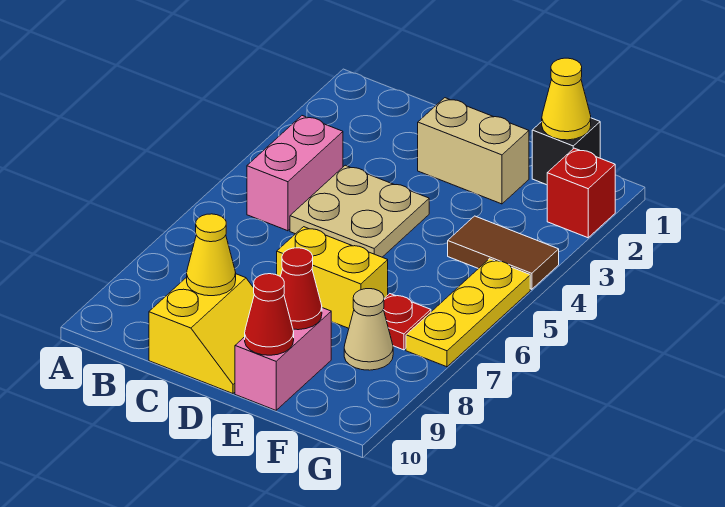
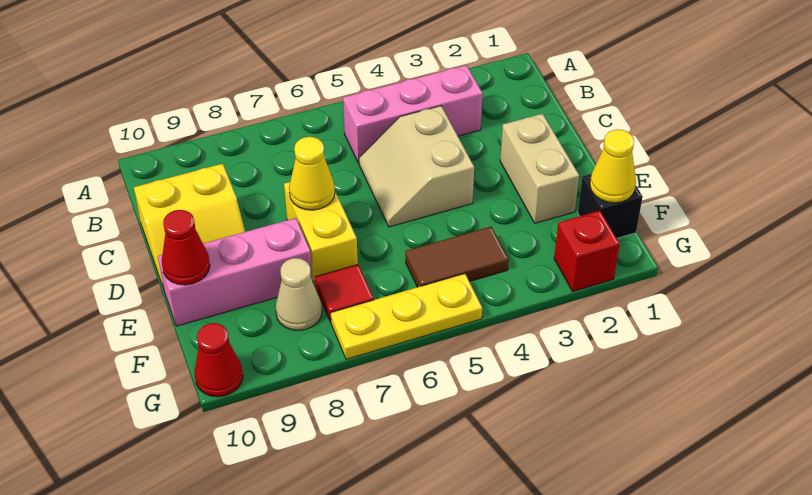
pink 1x2 brick [247,116,343,231] -> pink 1x3 brick [343,65,483,163]
tan 2x2 plate [290,165,429,257] -> tan 2x2 slope [359,106,474,227]
yellow 1x1 cone [187,214,236,296] -> yellow 1x1 cone moved to [289,137,335,210]
pink 1x2 brick [235,308,331,410] -> pink 1x3 brick [158,218,313,326]
red 1x1 cone [281,248,322,330] -> red 1x1 cone moved to [194,323,243,397]
brown 1x2 tile [448,216,559,289] -> brown 1x2 tile turned to [405,227,509,287]
red 1x1 plate [384,294,431,350] -> red 1x1 tile [315,265,374,322]

